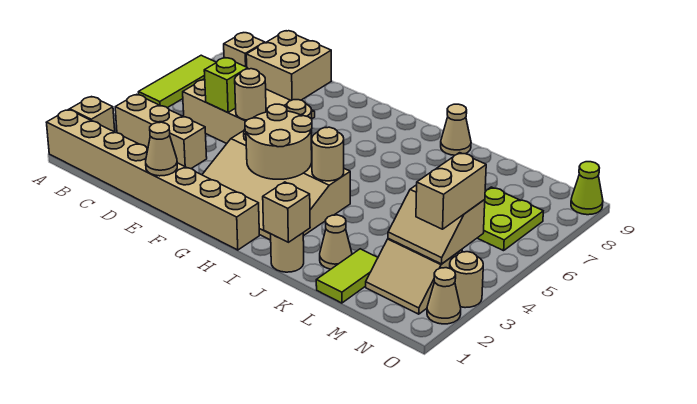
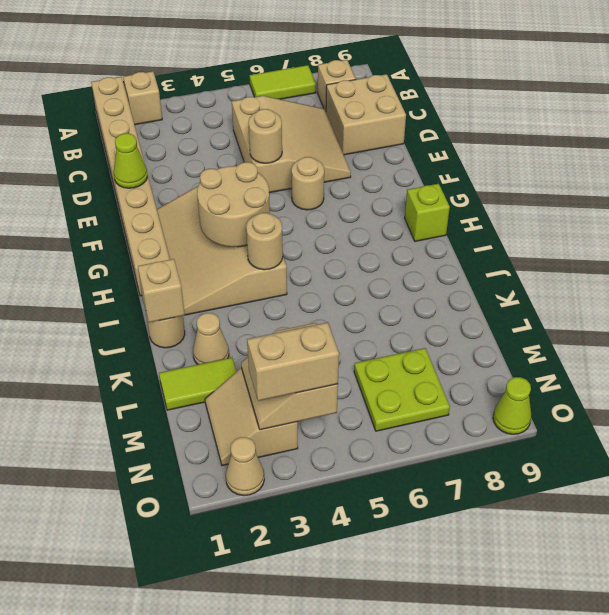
lime 1x3 tile [139,55,216,108] -> lime 1x2 tile [249,65,316,99]
tan 1x3 brick [115,94,207,169] -> none
lime 1x1 brick [204,58,248,112] -> lime 1x1 brick moved to [405,184,450,241]
tan 1x1 cone [146,122,177,176] -> lime 1x1 cone [114,133,147,188]
tan 1x1 cone [441,104,471,155] -> none
tan 1x1 round brick [450,252,483,308] -> none

